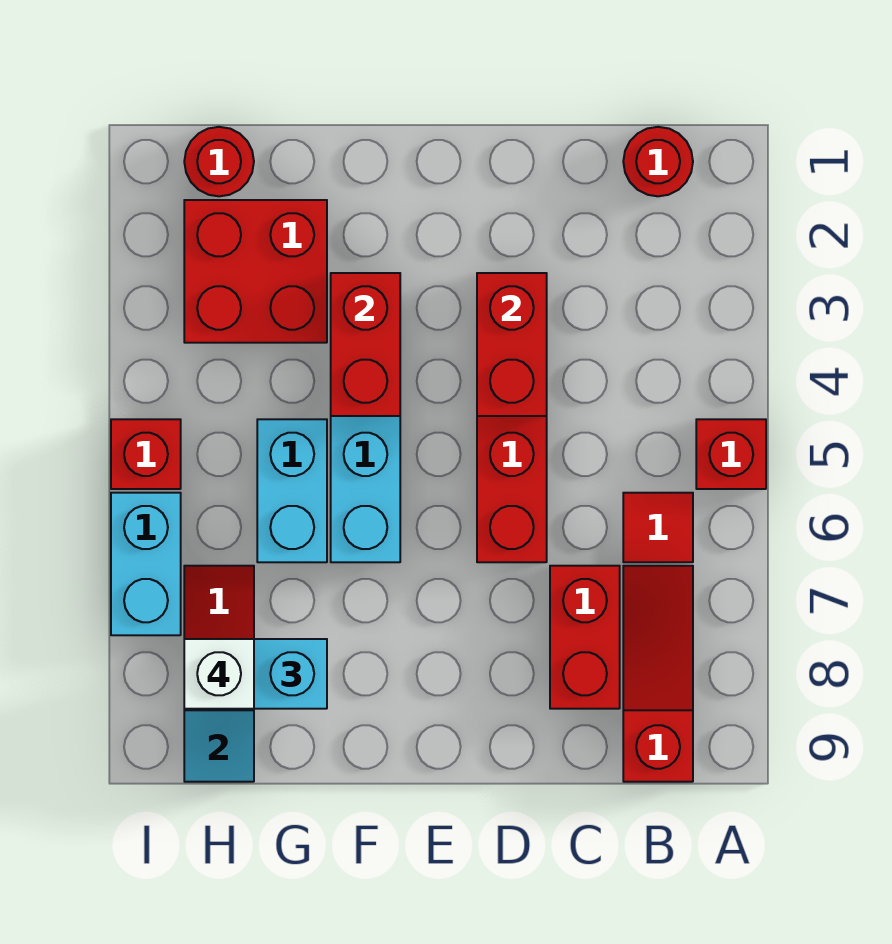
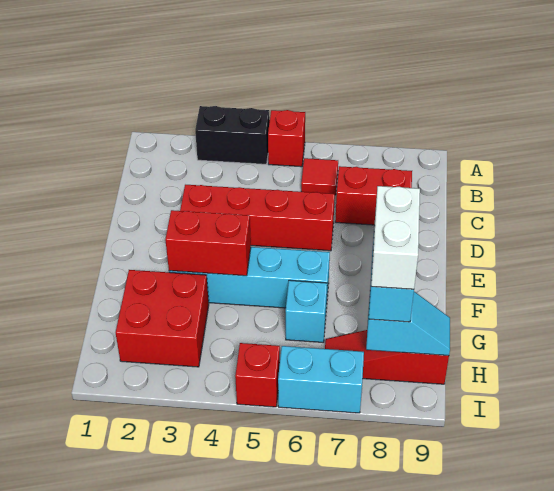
none -> black 1x2 brick [195,106,270,164]
red 1x1 round brick [623,127,693,196] -> none
red 1x3 slope [623,566,693,782] -> none
red 1x2 brick [477,273,547,416] -> none
cyan 1x2 brick [257,419,327,562] -> cyan 1x1 brick [286,280,327,342]
red 1x1 round brick [184,127,254,196] -> none
white 1x1 brick [184,639,254,709] -> white 1x2 brick [371,186,420,289]

